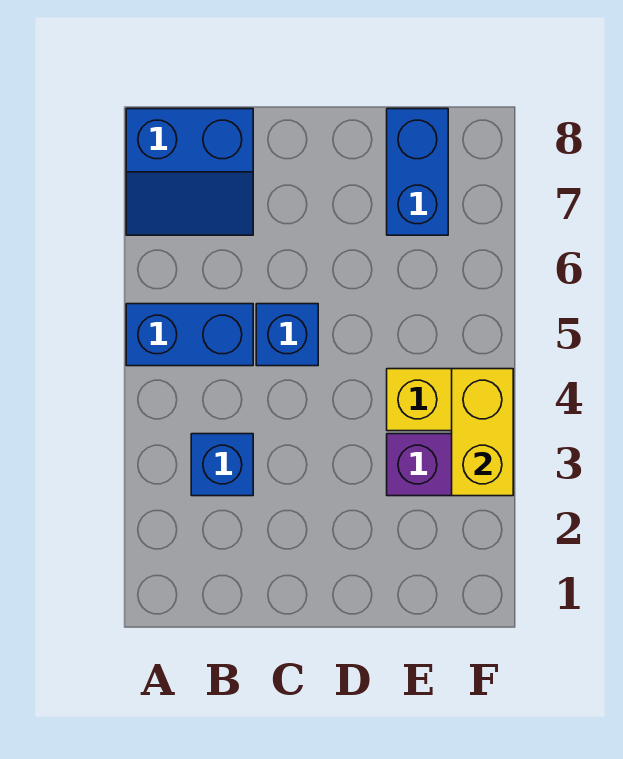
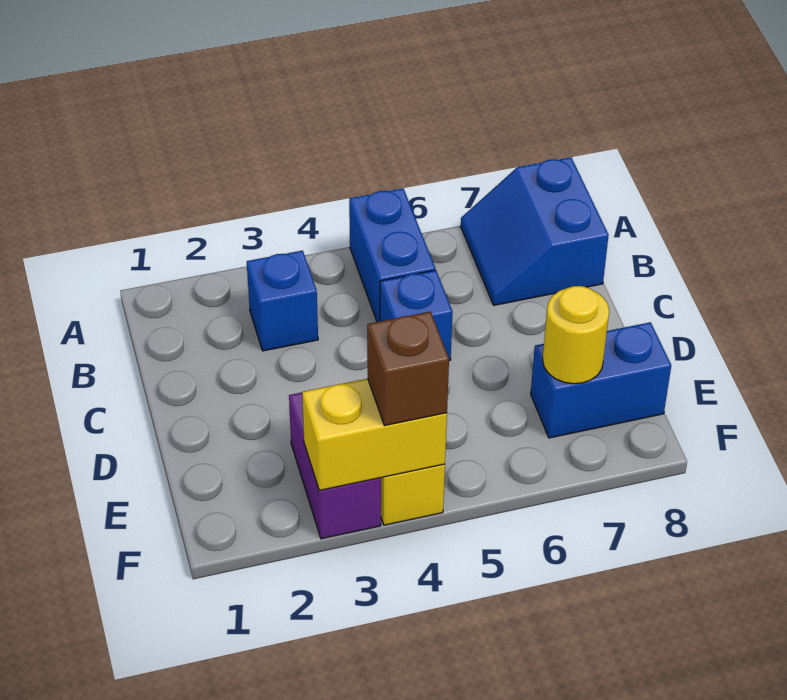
none -> yellow 1x1 round brick [543,286,609,384]
none -> brown 1x1 brick [367,312,449,426]

